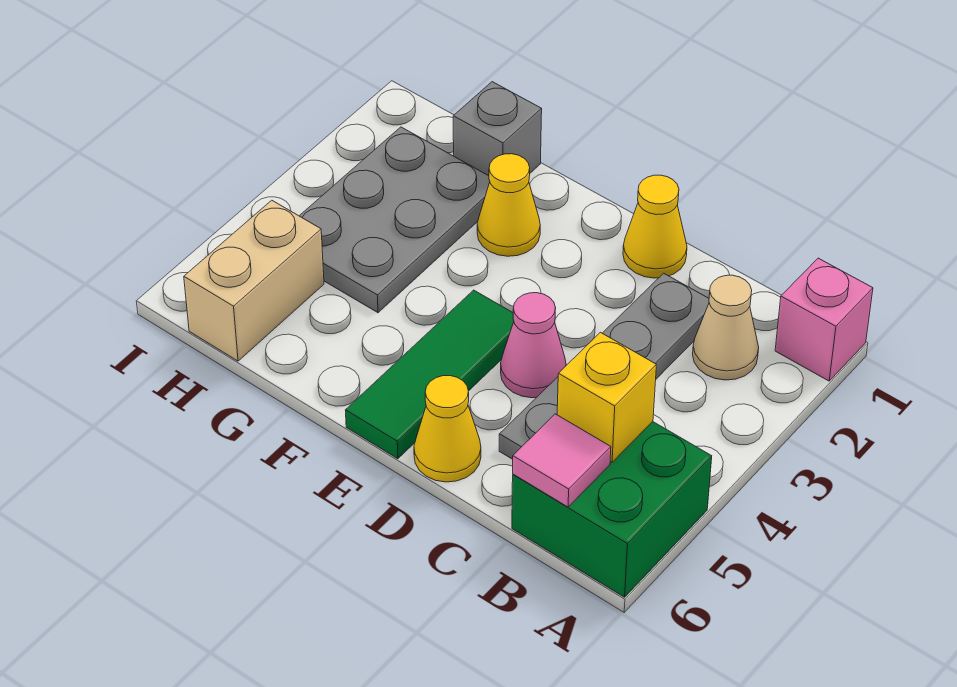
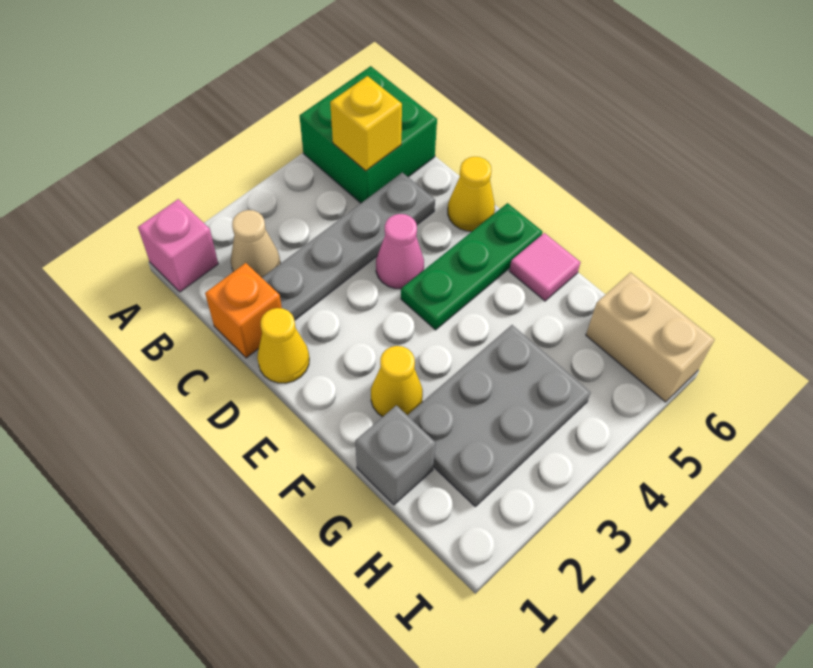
pink 1x1 tile [513,414,611,507] -> pink 1x1 tile moved to [509,233,580,301]
none -> orange 1x1 brick [205,263,282,358]
green 1x3 tile [346,290,514,459] -> green 1x3 plate [401,203,542,330]
tan 1x2 brick [184,200,324,361] -> tan 1x2 brick turned to [586,273,715,402]

